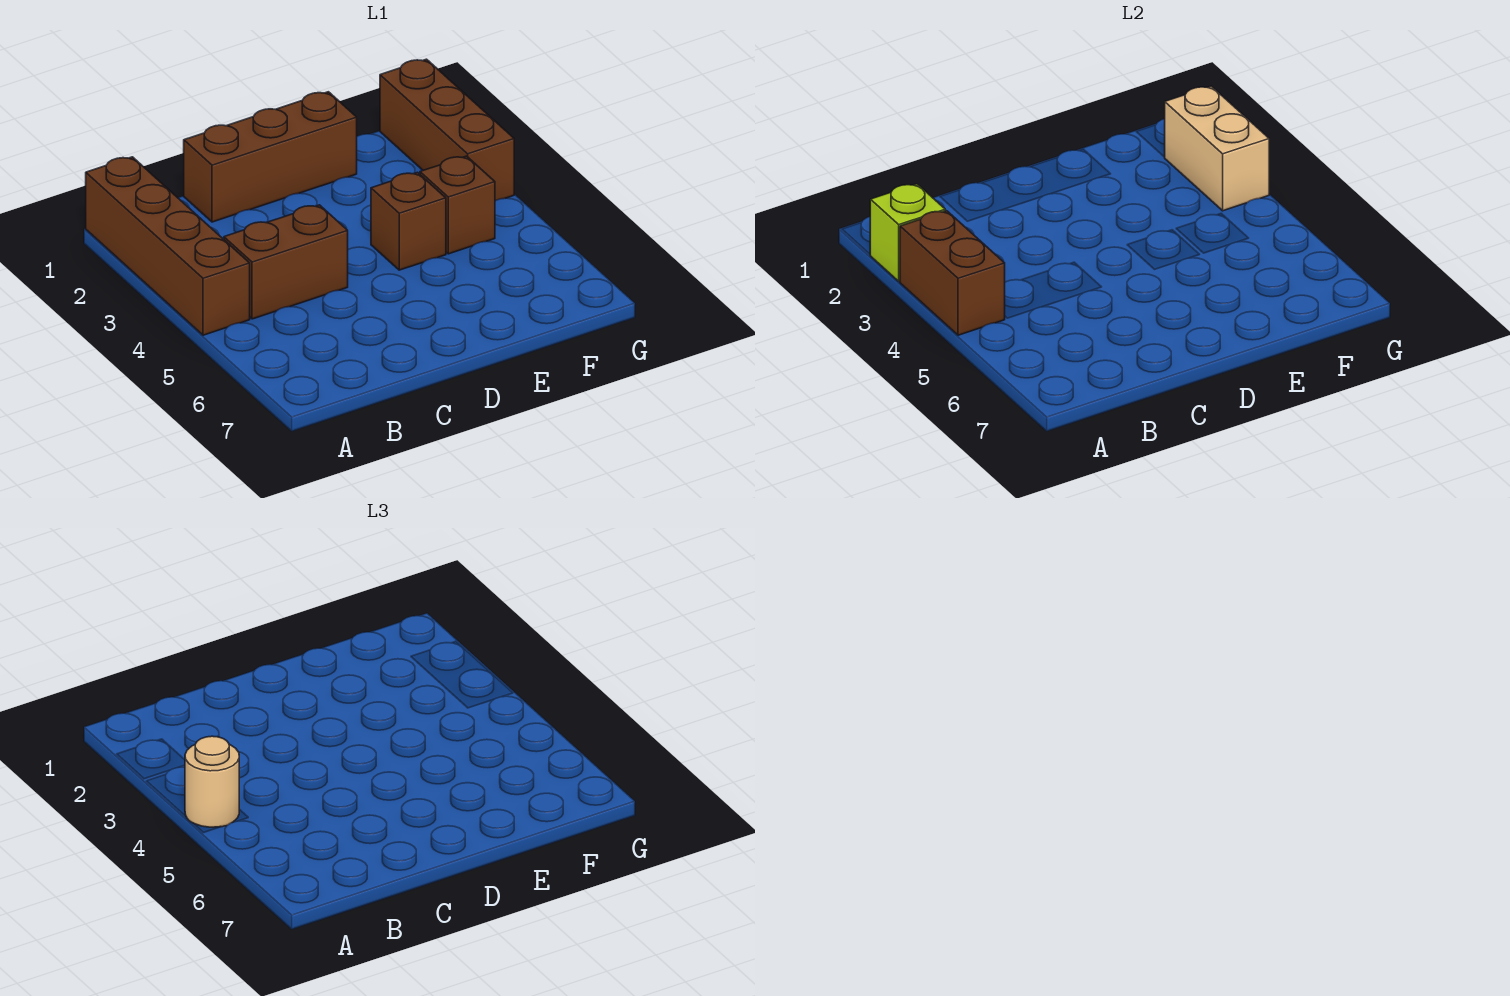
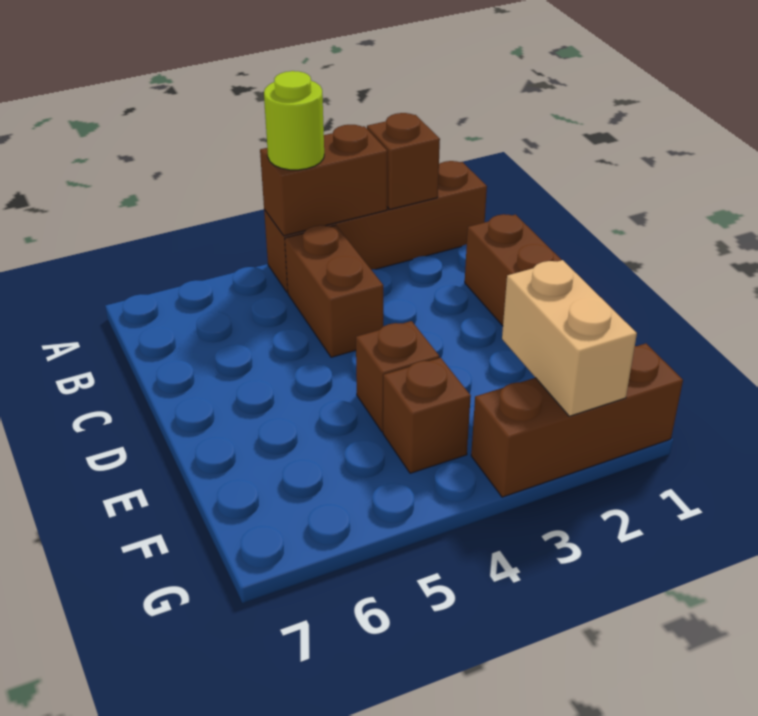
lime 1x1 brick [870,184,945,281] -> brown 1x1 brick [367,113,440,209]
tan 1x1 round brick [185,736,239,827] -> lime 1x1 round brick [264,71,324,170]
tan 1x2 brick [1165,86,1269,211] -> tan 1x2 brick turned to [502,260,637,416]

